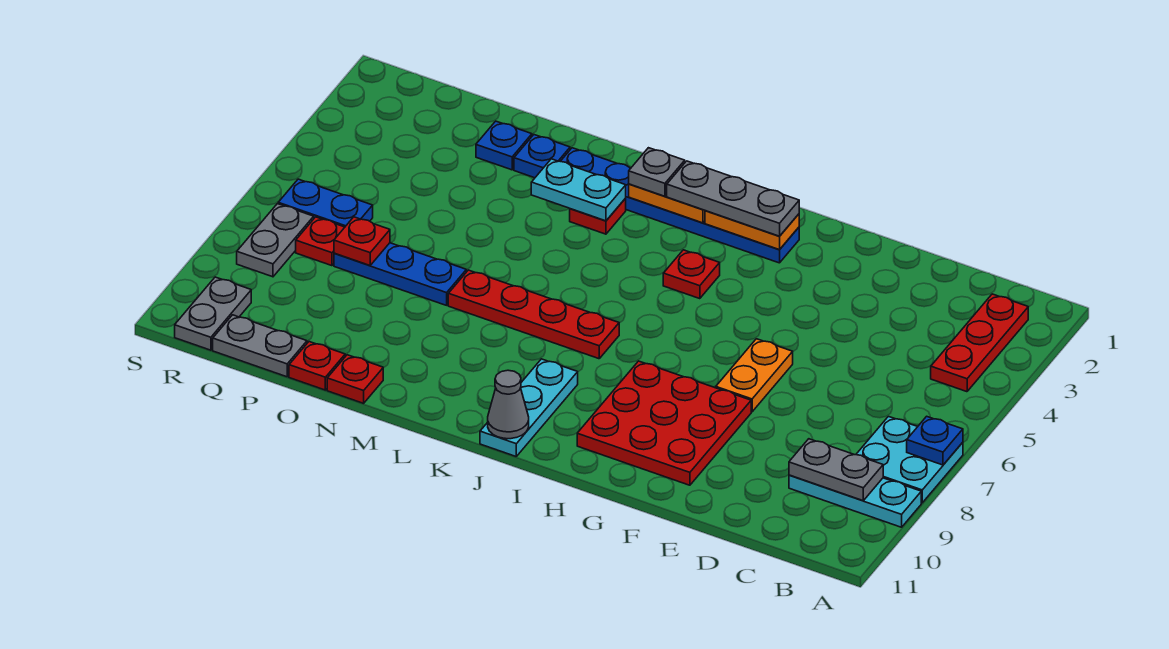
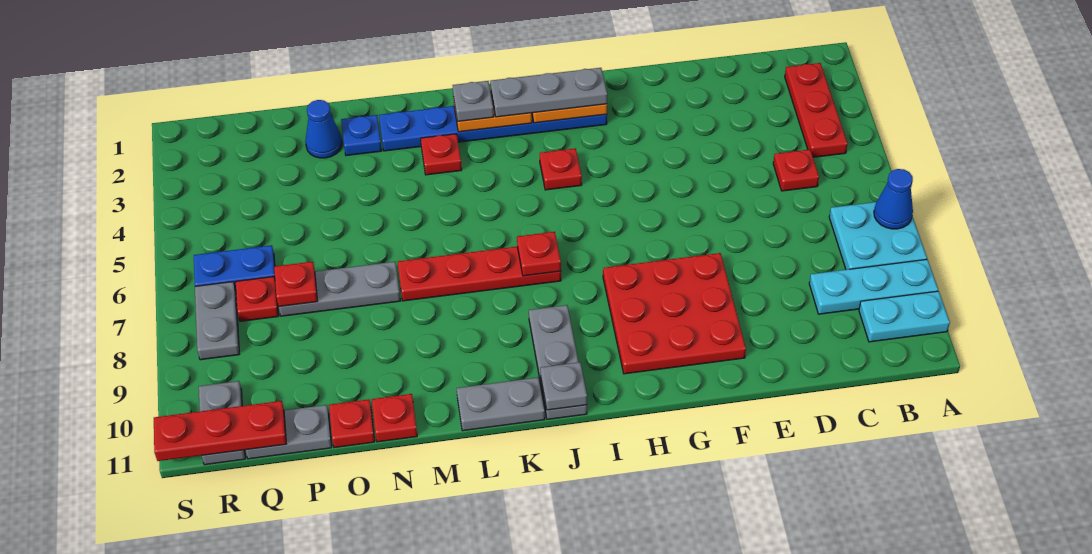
blue 1x1 plate [907,416,963,465] -> blue 1x1 cone [874,169,913,229]
grey 1x2 plate [789,439,883,501] -> grey 1x2 plate moved to [457,377,545,431]
none -> red 1x1 plate [773,149,819,191]
orange 1x2 plate [716,339,793,412] -> none
none -> red 1x1 plate [517,232,561,276]
cyan 1x3 plate [480,359,578,456] -> grey 1x3 plate [529,305,587,419]
grey 1x1 cone [488,370,529,439] -> grey 1x1 plate [540,362,587,410]
cyan 1x2 plate [531,159,626,221] -> cyan 1x2 plate moved to [859,291,950,342]
blue 1x3 plate [334,243,466,305] -> grey 1x3 plate [279,262,400,316]
blue 1x1 plate [476,121,532,170] -> blue 1x1 cone [305,100,342,158]
none -> red 1x3 plate [154,401,286,461]

